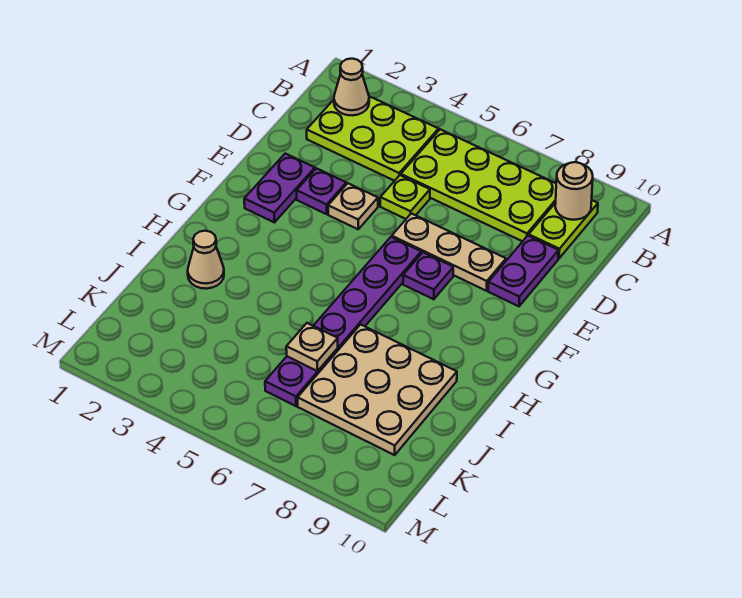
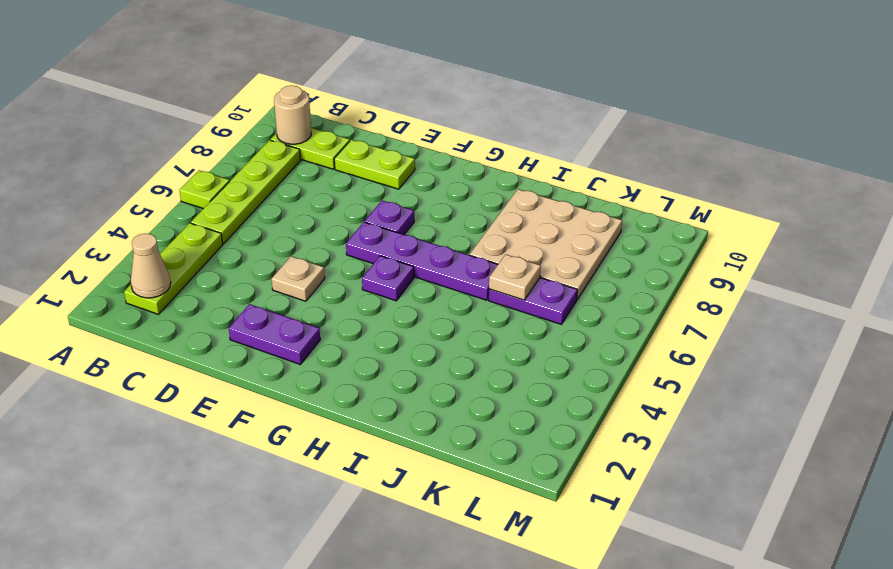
lime 2x3 plate [307,96,439,181] -> lime 1x3 plate [124,223,223,314]
lime 2x4 plate [401,129,556,241] -> lime 1x4 plate [191,140,301,244]
lime 1x1 plate [380,175,430,219] -> lime 1x1 plate moved to [180,170,230,209]
purple 1x2 plate [488,236,559,306] -> lime 1x2 plate [334,140,415,189]
purple 1x1 plate [297,168,346,214] -> purple 1x1 plate moved to [362,256,414,301]
tan 1x3 plate [392,213,506,291] -> none
tan 1x1 cone [188,231,224,289] -> none

